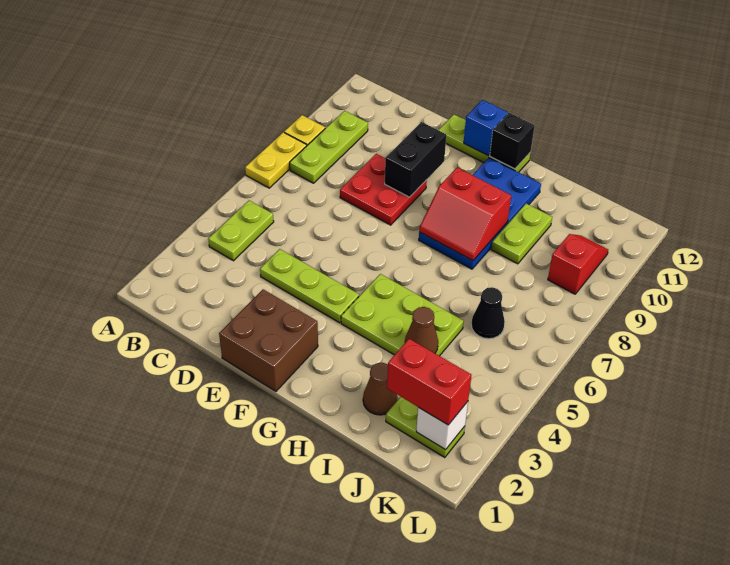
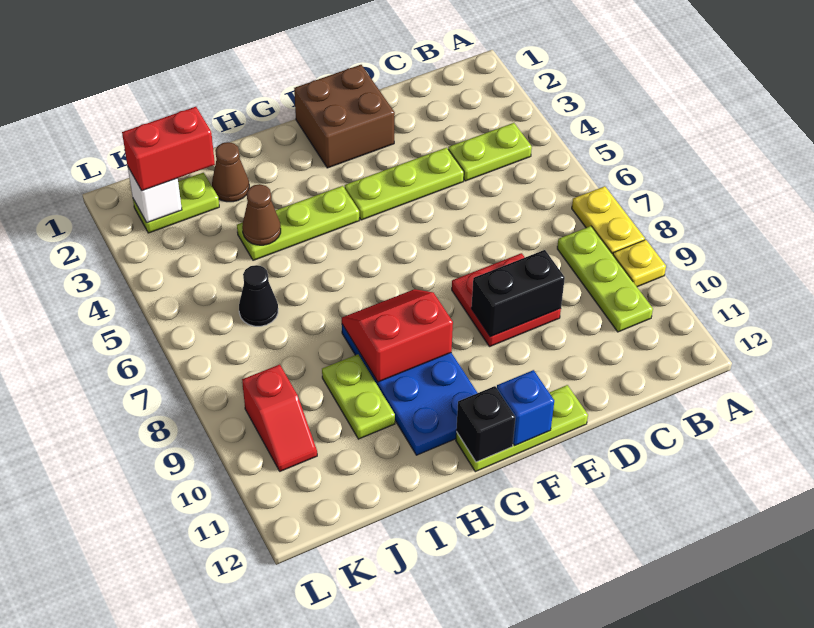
lime 1x2 plate [208,201,274,261] -> lime 1x2 plate turned to [448,123,532,181]
black 1x2 brick [385,122,446,197] -> black 1x2 brick turned to [471,250,565,337]
lime 2x3 plate [341,274,464,356] -> lime 1x3 plate [237,186,359,260]

